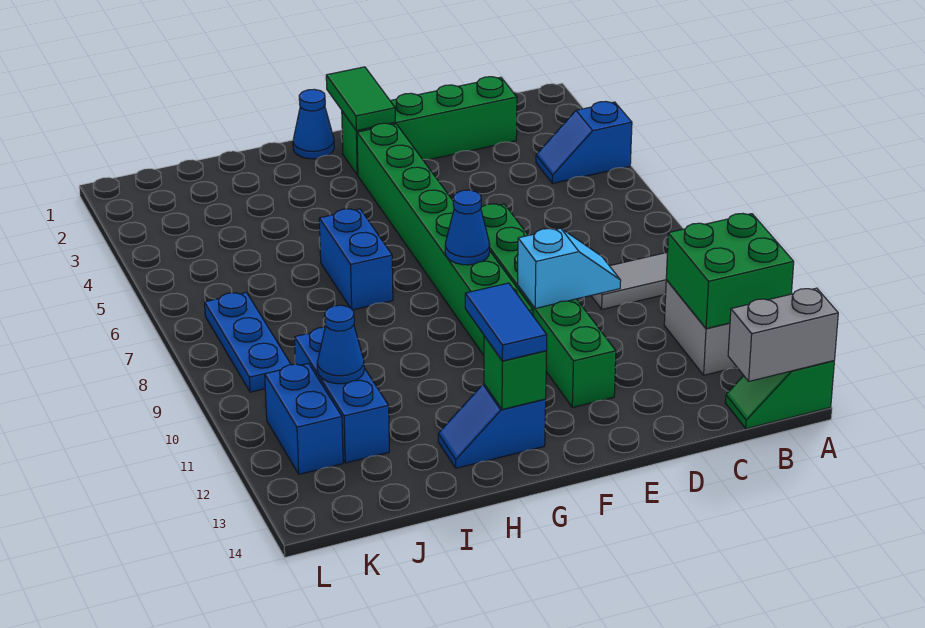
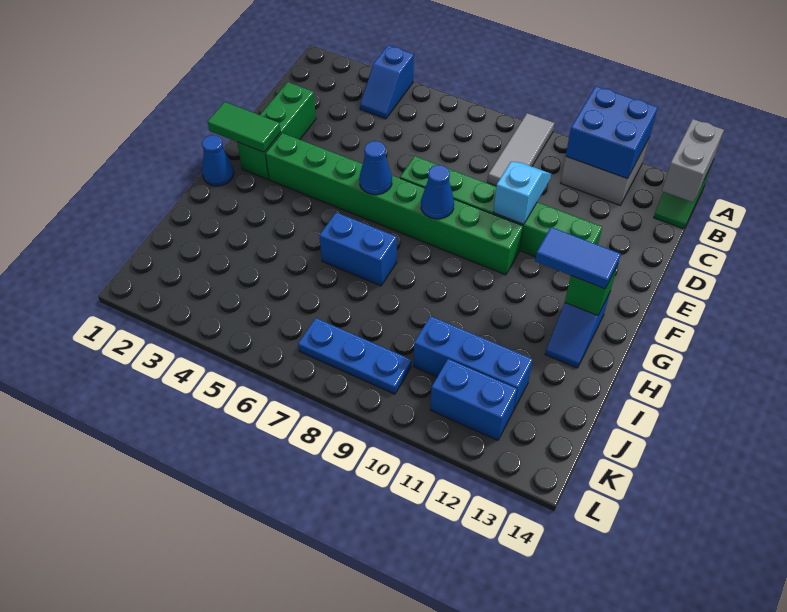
green 2x2 brick [666,214,794,329] -> blue 2x2 brick [566,86,658,179]
green 1x4 brick [342,77,517,175] -> green 1x3 brick [237,82,316,179]
blue 1x1 cone [317,305,364,384] -> blue 1x1 cone moved to [359,141,392,195]

